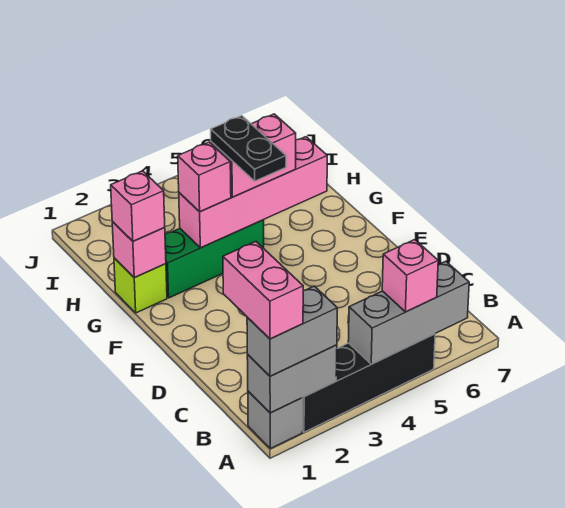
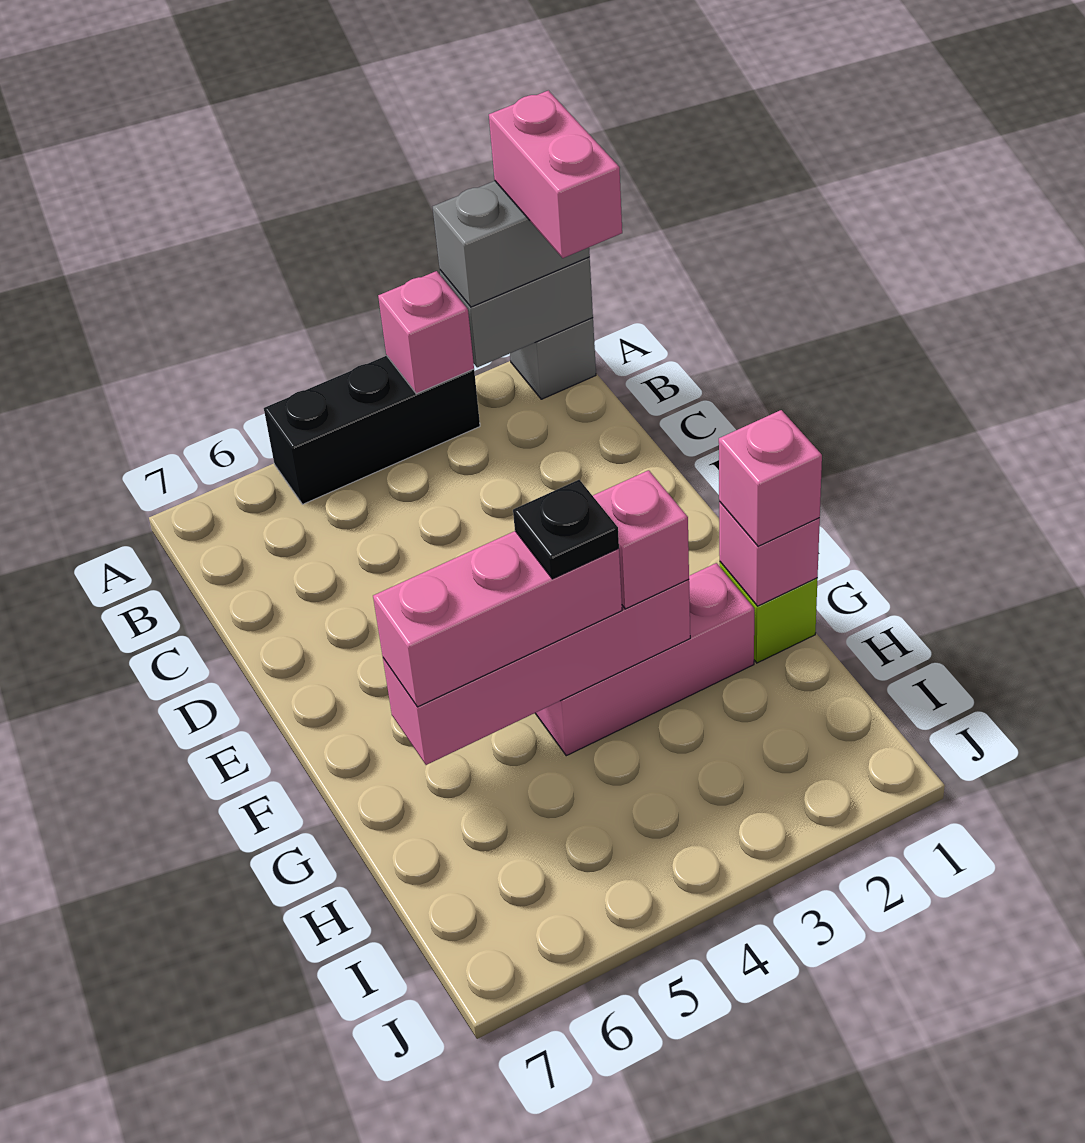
black 1x4 brick [302,334,435,432] -> black 1x3 brick [264,356,480,504]
grey 1x3 brick [348,261,469,364] -> none
pink 1x1 brick [382,240,438,312] -> pink 1x1 brick moved to [378,271,474,394]
black 1x2 plate [211,116,286,181] -> black 1x1 plate [513,480,619,579]
green 1x3 brick [165,220,264,298] -> pink 1x3 brick [535,563,754,756]
pink 1x2 brick [211,114,296,197] -> pink 1x3 brick [373,531,622,707]

